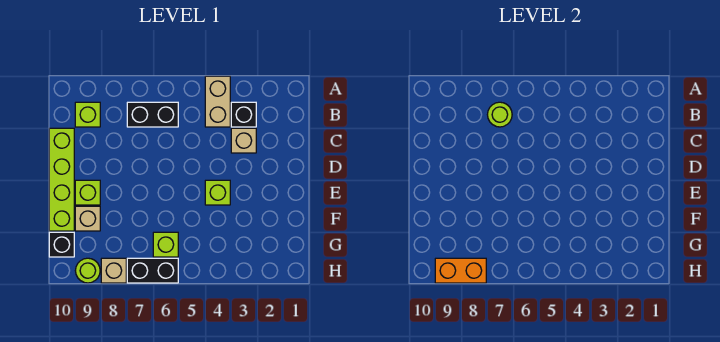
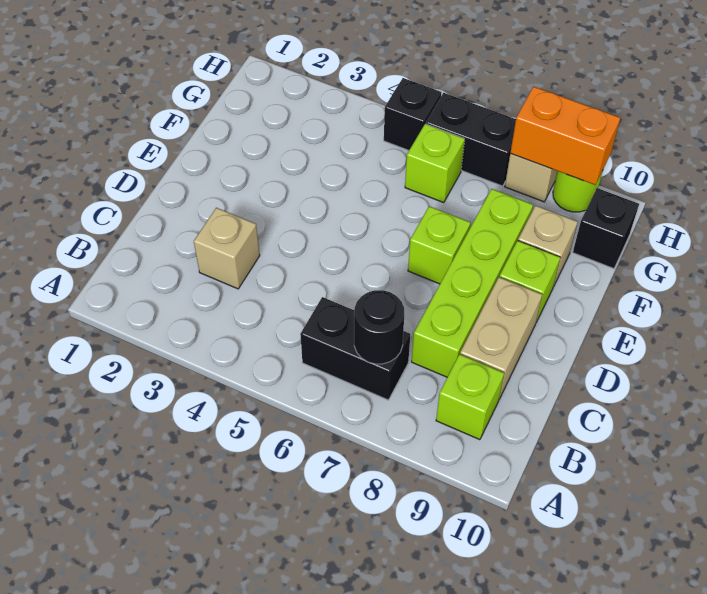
tan 1x2 brick [205,76,230,127] -> tan 1x2 brick moved to [460,277,542,399]
black 1x1 brick [231,102,256,127] -> black 1x1 brick moved to [384,78,441,150]
lime 1x1 round brick [487,102,512,127] -> black 1x1 round brick [354,290,404,364]
lime 1x4 brick [49,128,74,231] -> lime 1x4 brick moved to [412,189,533,377]
lime 1x1 brick [205,180,230,205] -> lime 1x1 brick moved to [408,206,471,284]

